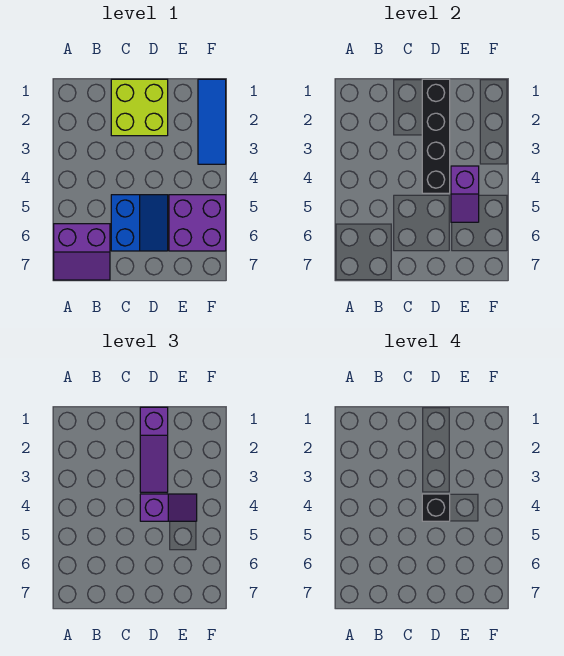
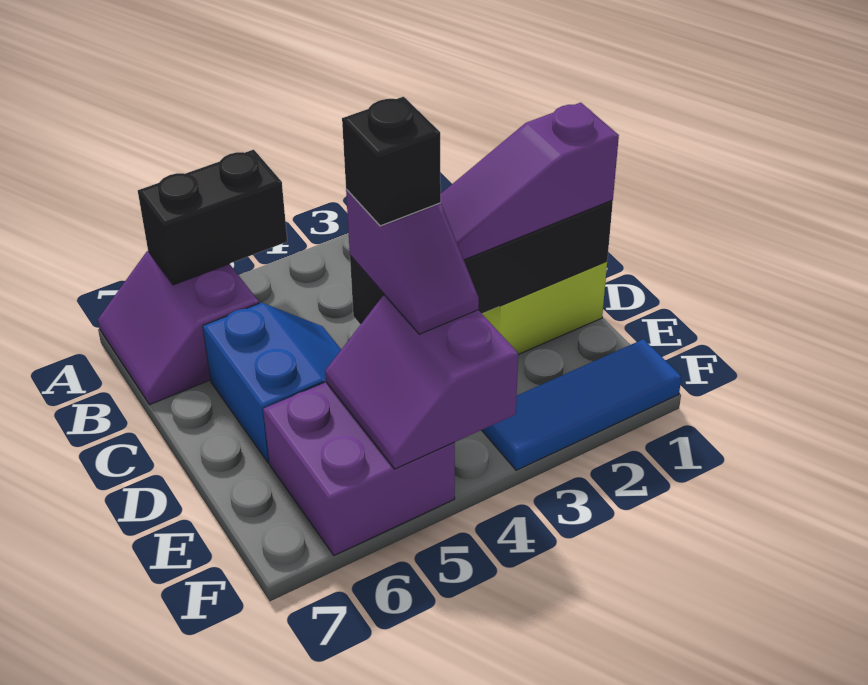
none -> black 1x2 brick [138,150,287,285]
blue 2x2 slope [111,195,168,251] -> blue 2x2 slope turned to [203,303,341,463]
purple 1x2 slope [451,166,479,222] -> purple 2x2 slope [325,295,518,469]

